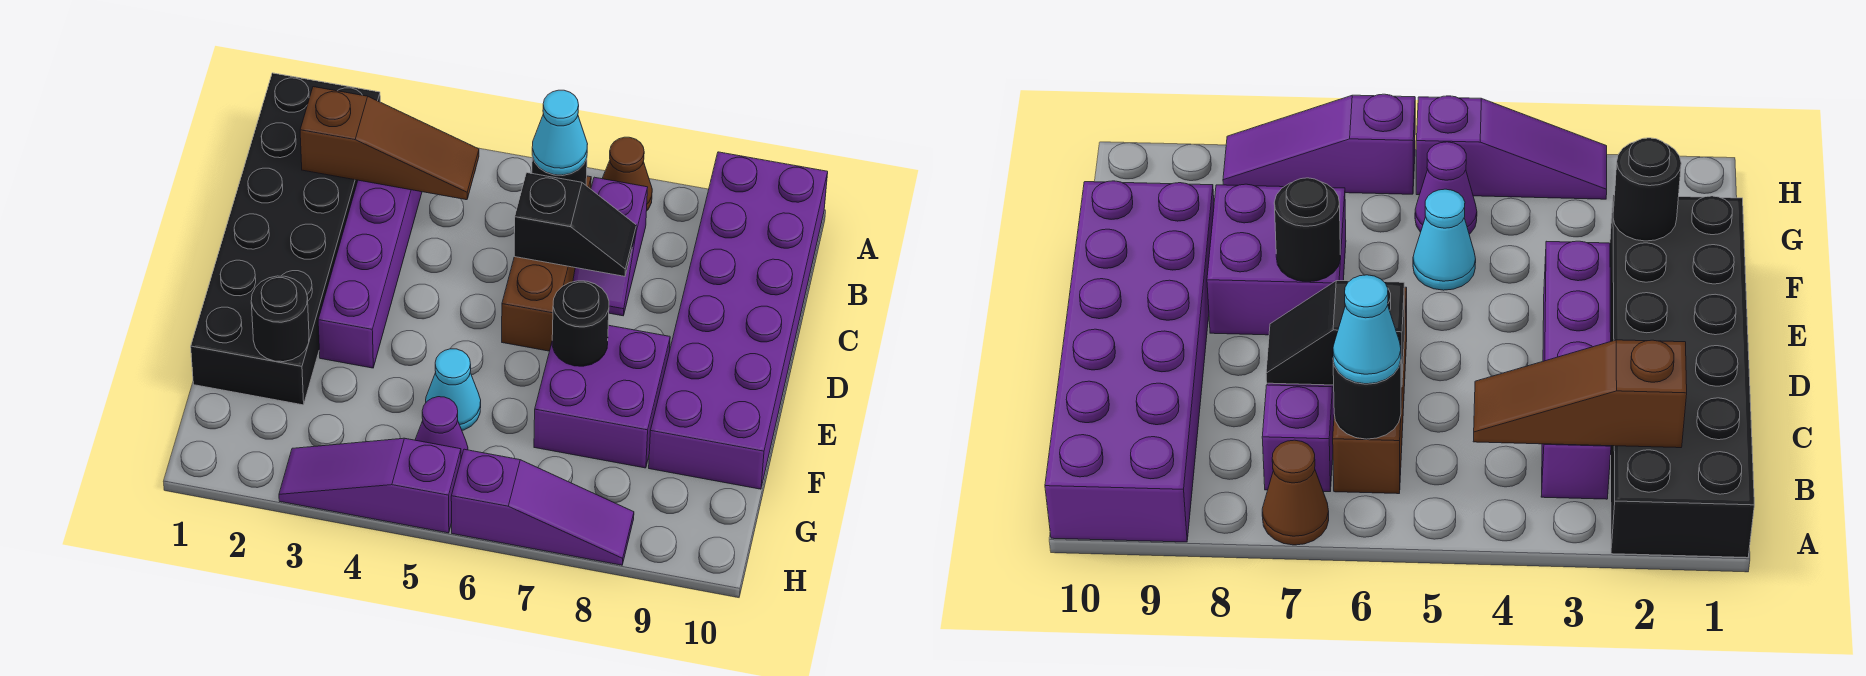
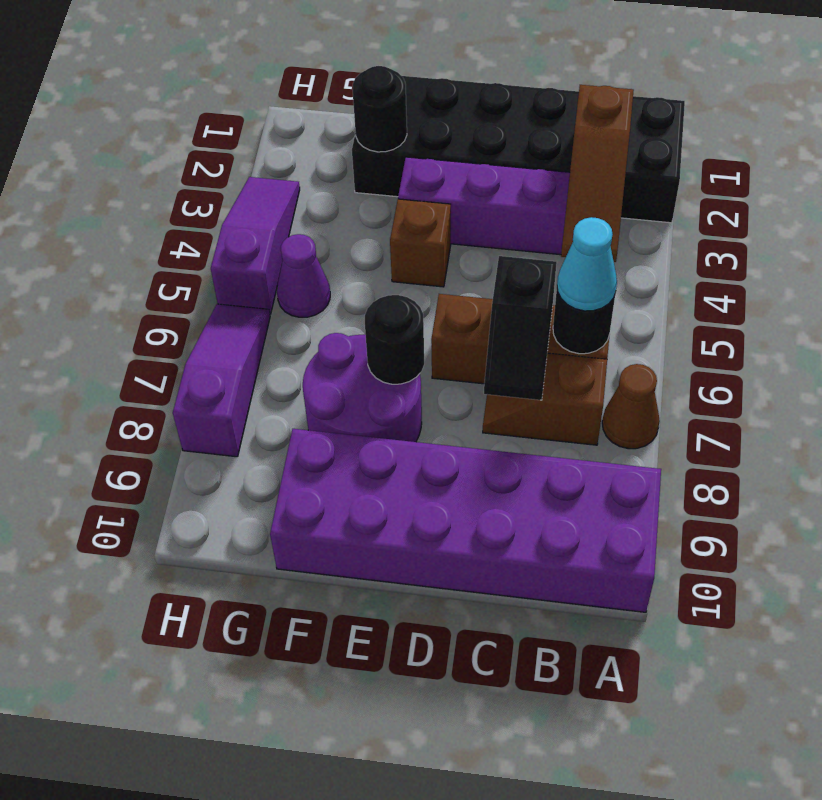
purple 1x2 slope [573,177,648,316] -> brown 1x2 slope [483,353,607,445]
none -> brown 1x1 brick [390,199,451,287]
purple 2x2 brick [534,325,670,468] -> purple 2x2 round brick [303,333,422,442]
cyan 1x1 cone [426,349,481,430] -> none
purple 1x3 slope [451,449,634,565] -> purple 1x3 slope turned to [173,304,270,457]

